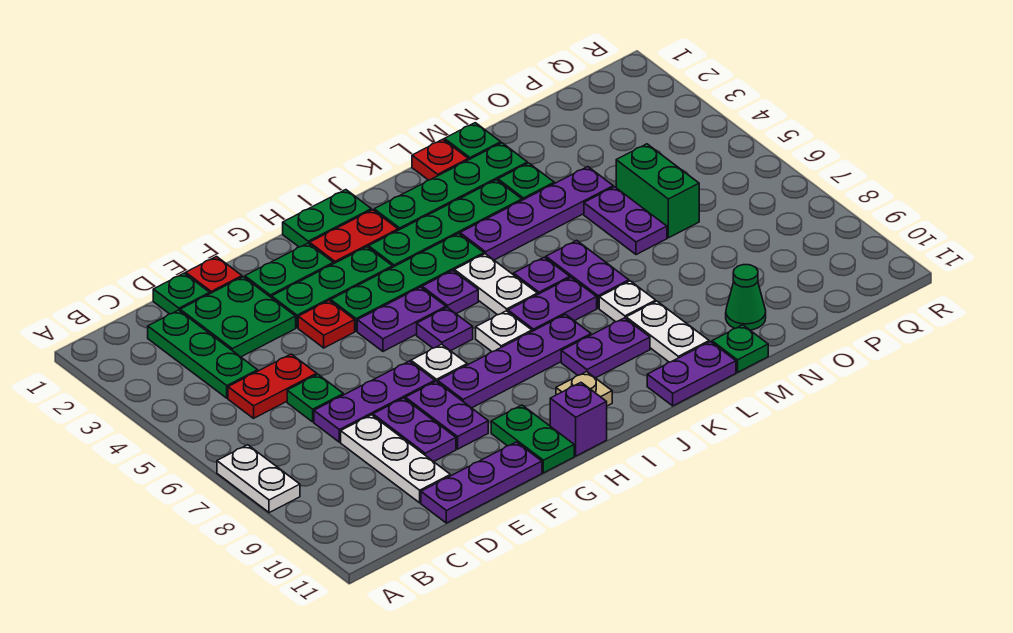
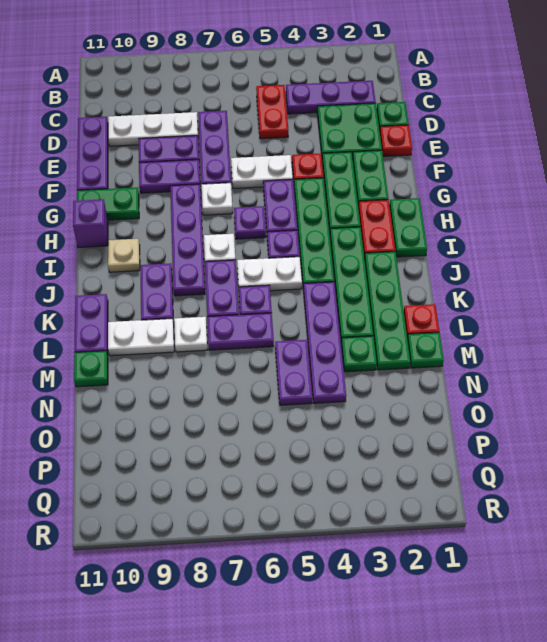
white 1x2 plate [217,445,300,513] -> white 1x2 plate moved to [231,155,293,189]
green 1x3 plate [148,310,258,398] -> purple 1x3 plate [286,81,376,114]
green 1x1 plate [287,374,343,422] -> none
purple 1x2 plate [584,187,667,255] -> purple 1x2 plate turned to [275,340,312,405]
green 1x1 cone [726,265,766,330] -> none
green 1x2 brick [616,144,699,238] -> none

